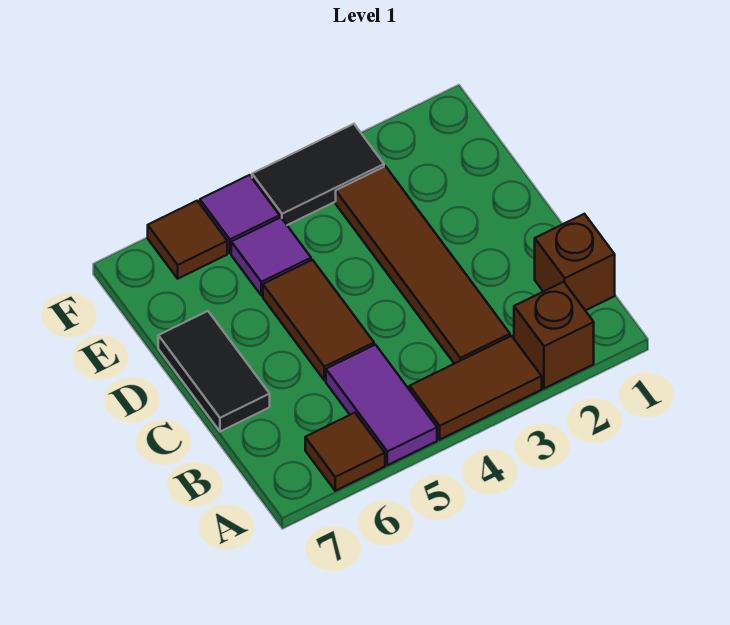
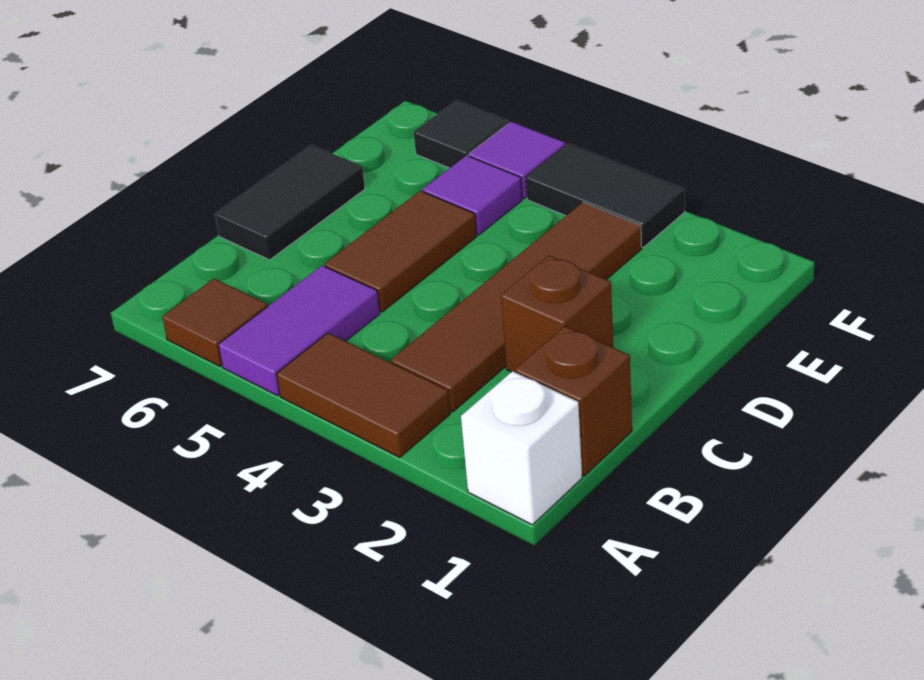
none -> white 1x1 brick [461,371,582,525]
brown 1x1 brick [514,282,594,388] -> brown 1x1 brick moved to [501,255,613,372]
brown 1x1 tile [148,201,227,279] -> black 1x1 tile [414,100,509,168]

